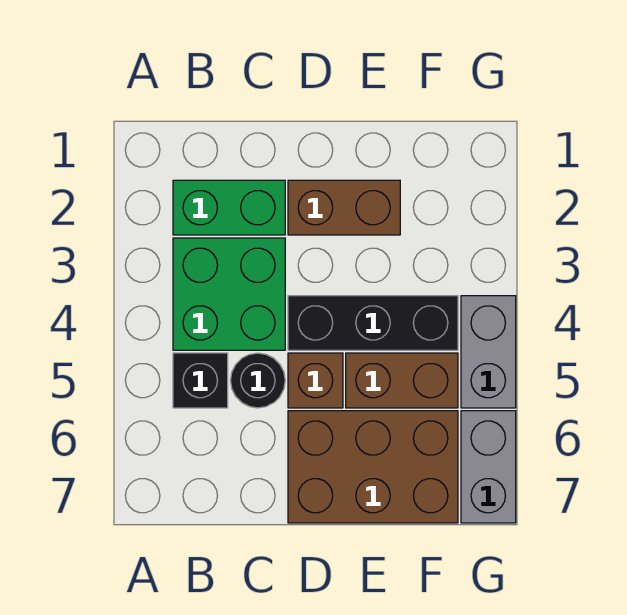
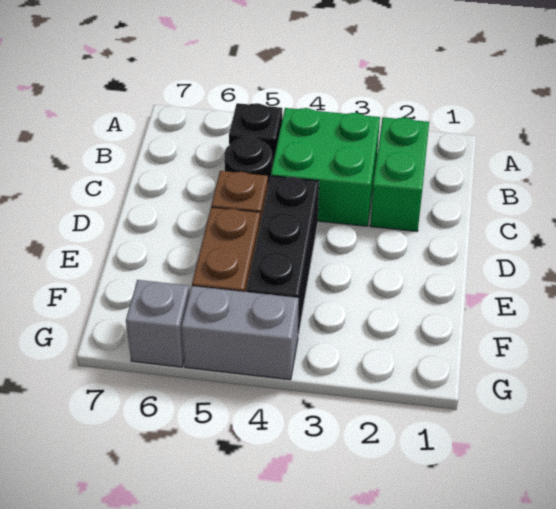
brown 1x2 brick [288,180,400,235] -> none
brown 2x3 brick [288,411,458,523] -> none
grey 1x2 brick [461,411,516,523] -> grey 1x1 brick [126,280,189,367]

